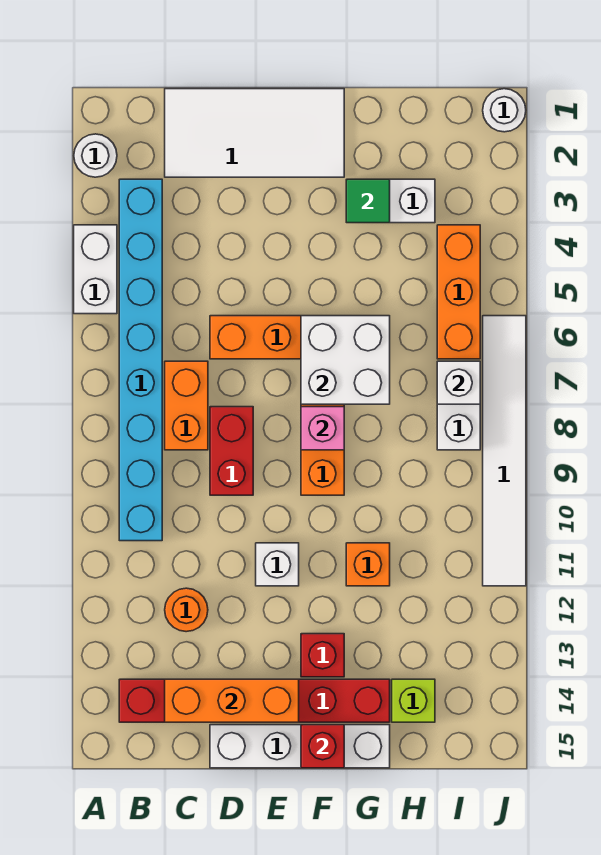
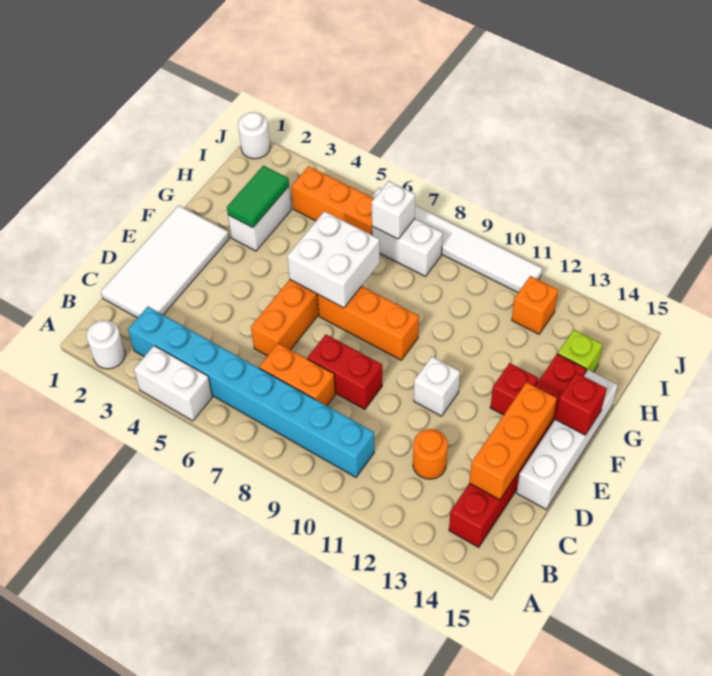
pink 1x1 brick [301,407,344,450] -> none
green 1x1 tile [346,179,390,223] -> green 1x2 tile [227,166,289,228]
orange 1x1 brick [346,543,390,586] -> orange 1x1 brick moved to [512,276,558,334]

